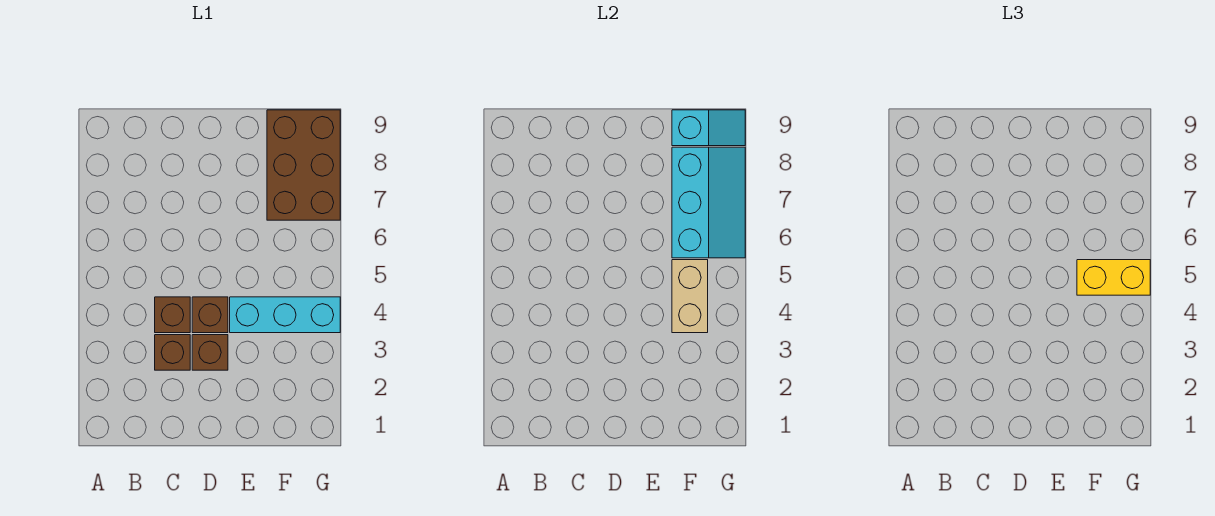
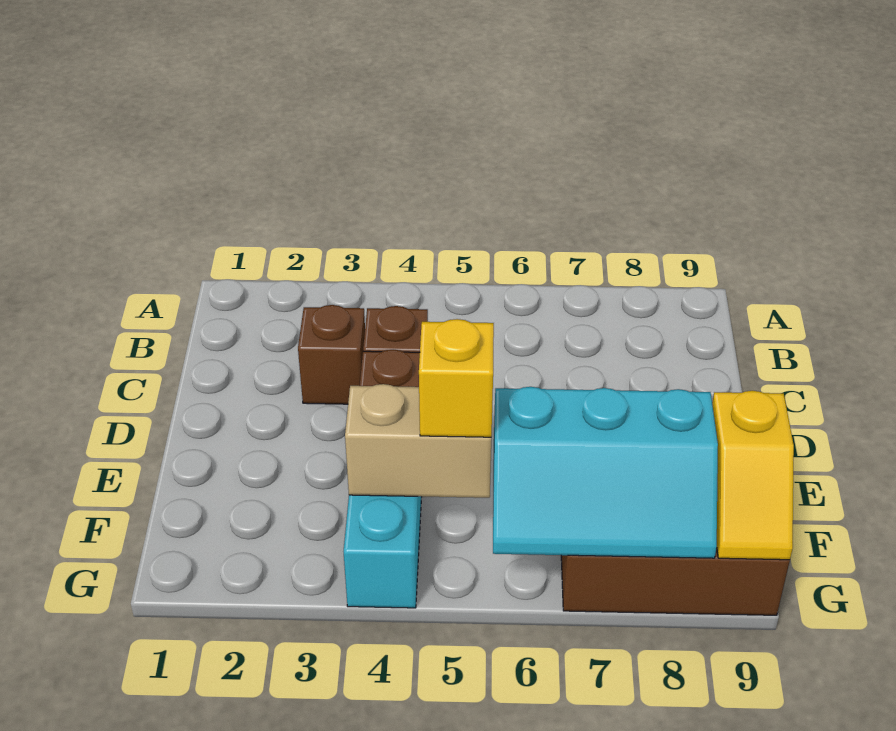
brown 1x1 brick [192,335,228,370] -> none
yellow 1x2 brick [1077,260,1150,295] -> yellow 1x1 brick [419,319,494,437]
cyan 1x2 slope [672,110,745,146] -> yellow 1x2 slope [712,391,794,560]

